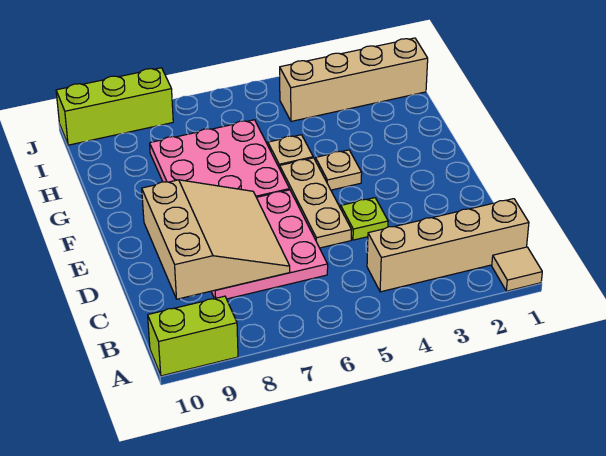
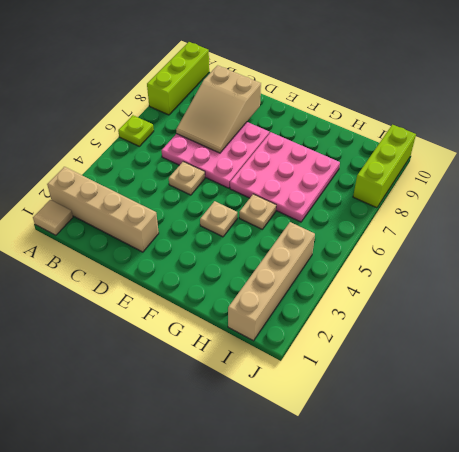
lime 1x2 brick [148,296,238,376] -> lime 1x3 brick [147,42,209,115]
tan 1x4 brick [367,199,529,292] -> tan 1x4 brick turned to [47,167,159,252]
tan 3x3 slope [142,180,290,299] -> tan 2x3 slope [176,65,261,153]
lime 1x1 plate [341,198,388,240] -> lime 1x1 plate moved to [118,115,154,146]
tan 1x3 plate [280,158,352,248] -> tan 1x1 plate [169,162,205,195]

